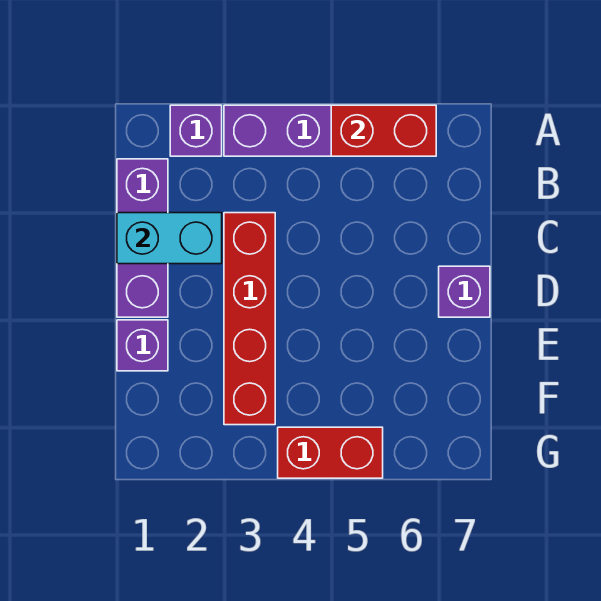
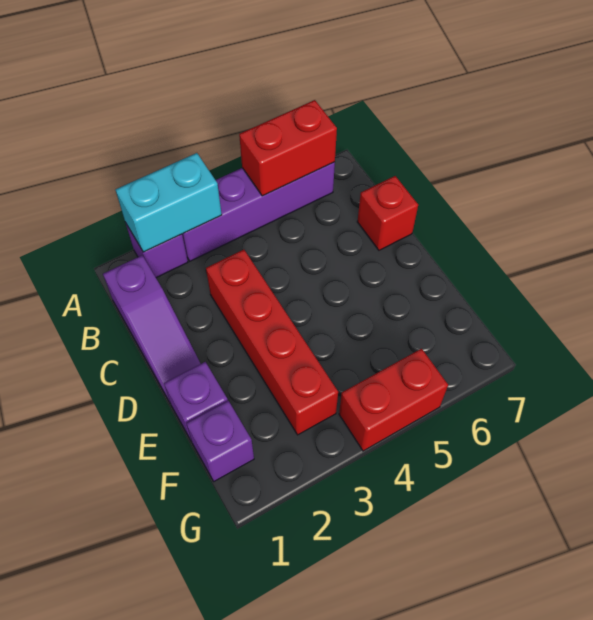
purple 1x3 brick [117,159,168,317] -> purple 1x3 slope [103,255,201,402]
cyan 1x2 brick [117,213,222,264] -> cyan 1x2 brick moved to [116,153,222,252]
none -> red 1x1 brick [357,176,418,250]
purple 1x1 brick [439,266,490,317] -> purple 1x1 brick moved to [186,401,254,481]

